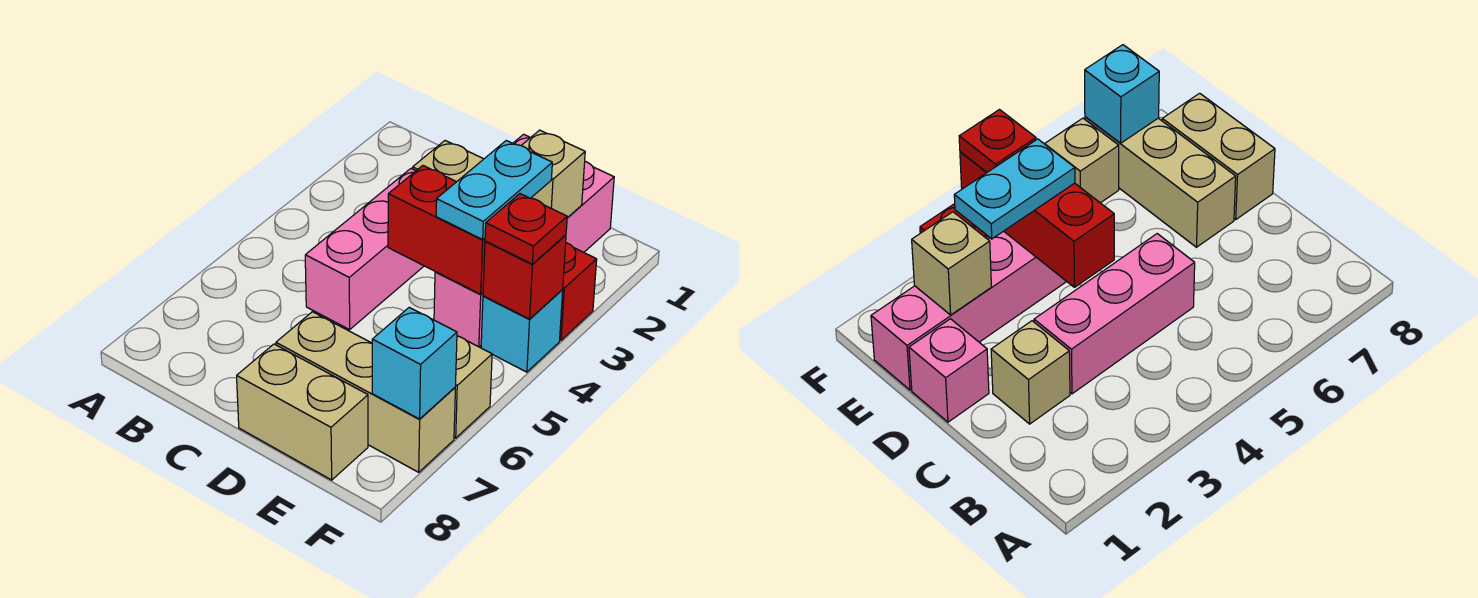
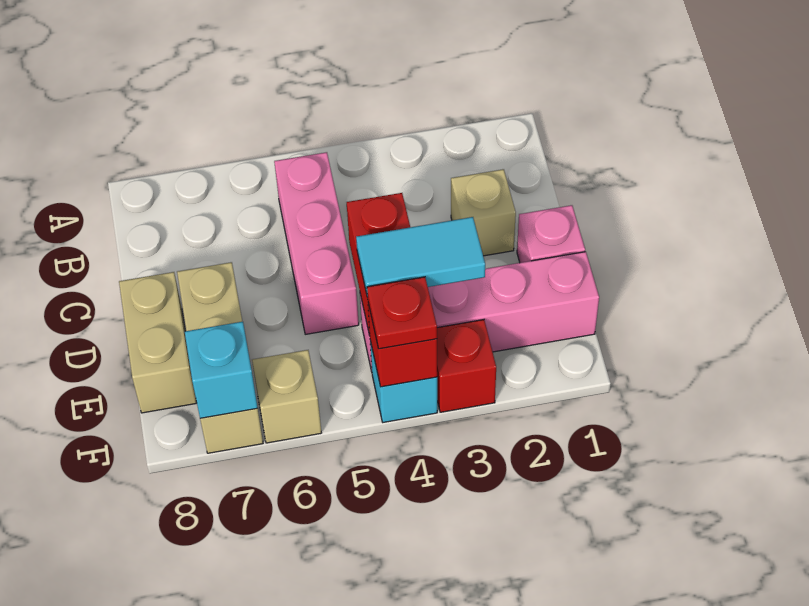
pink 1x3 brick [305,169,424,330] -> pink 1x3 brick turned to [274,152,359,334]
tan 1x1 brick [521,130,585,218] -> none
cyan 1x2 plate [436,141,552,239] -> cyan 1x2 tile [356,217,485,297]

